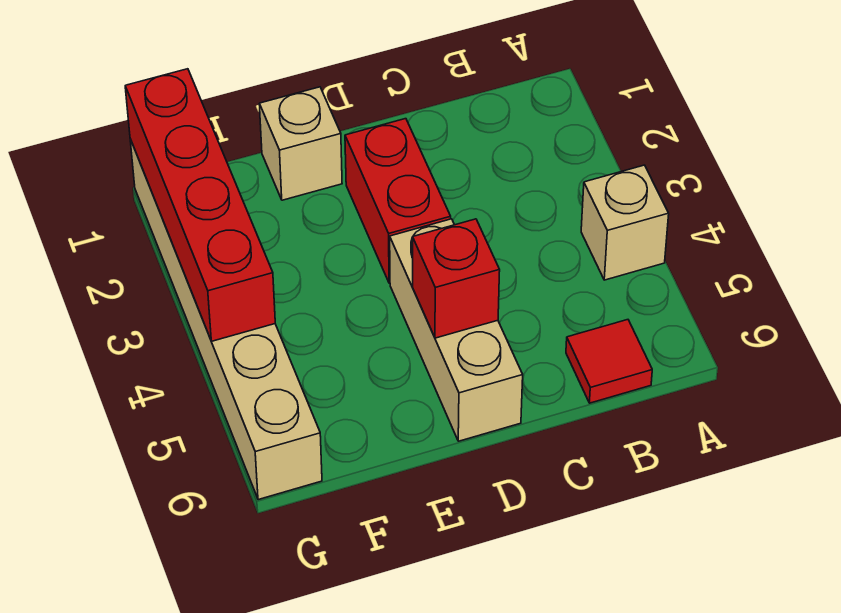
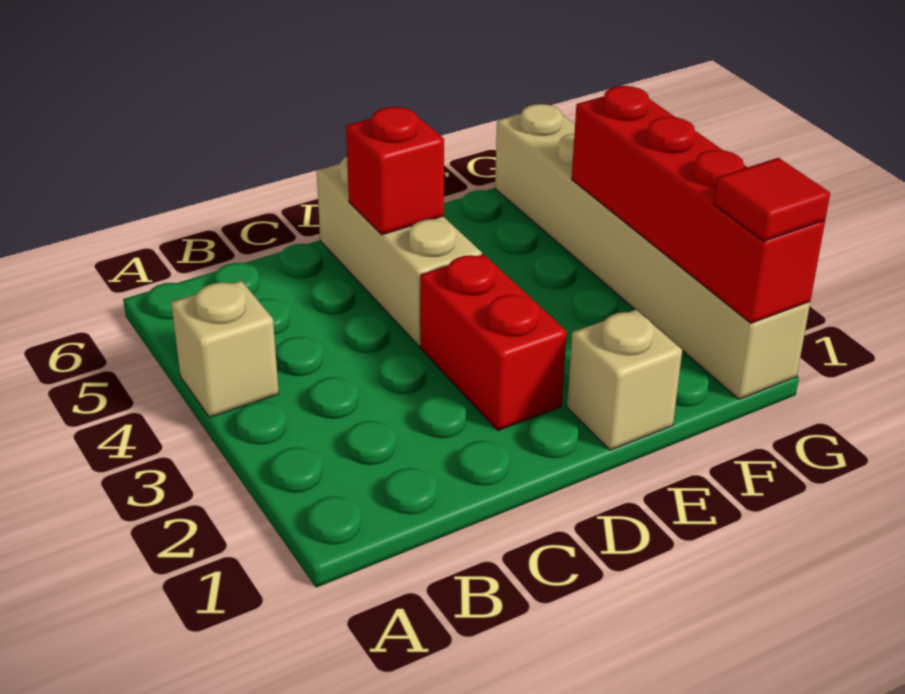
red 1x1 tile [566,320,652,403] -> red 1x1 tile moved to [714,158,830,241]

